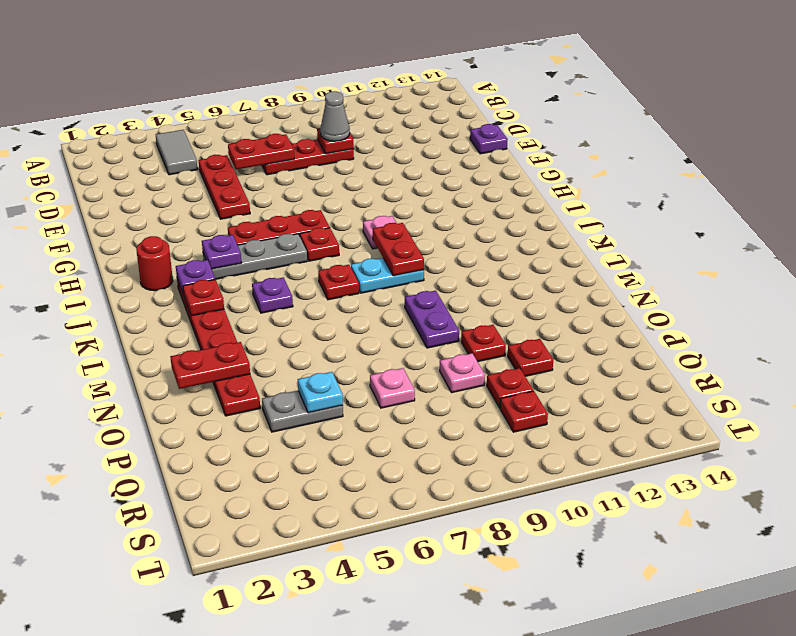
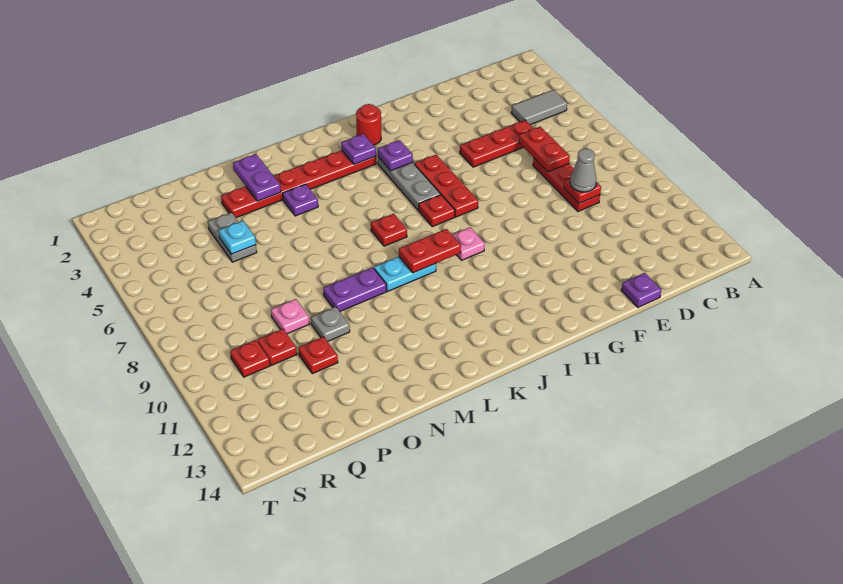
red 1x1 plate [183,279,224,316] -> none
purple 1x1 plate [252,277,293,313] -> purple 1x1 plate moved to [283,184,318,216]
cyan 1x2 plate [351,258,424,293] -> cyan 1x2 plate turned to [374,257,436,291]
red 1x2 plate [170,342,250,389] -> purple 1x2 plate [233,154,281,201]
red 1x1 plate [461,325,506,362] -> grey 1x1 plate [311,307,350,342]
pink 1x1 plate [370,368,415,408] -> none

